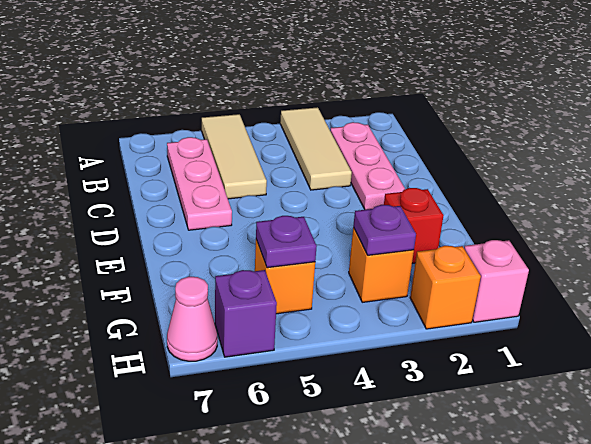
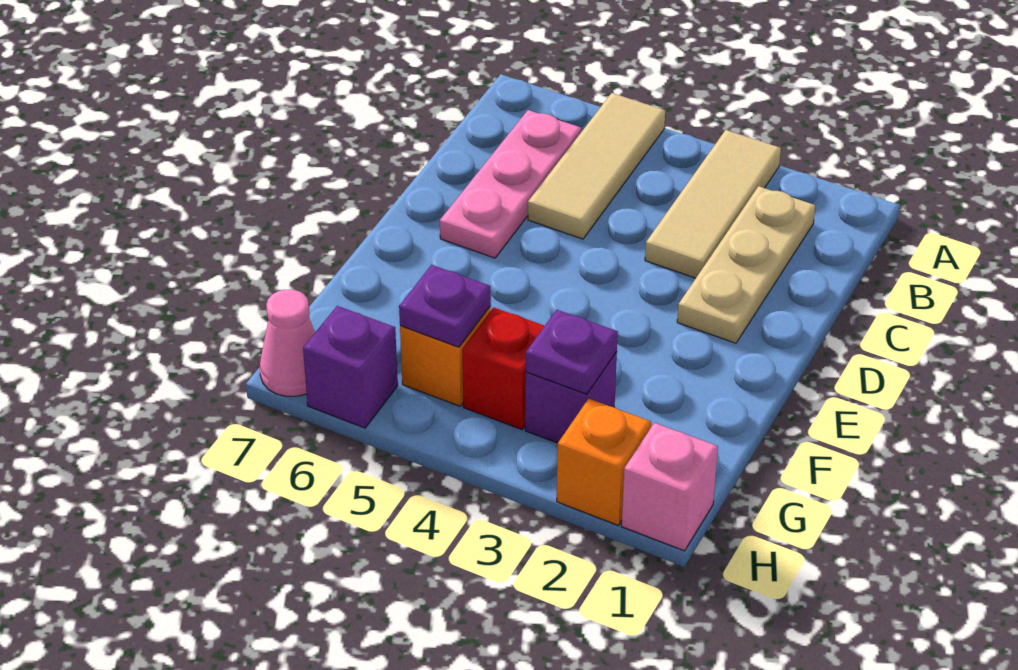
pink 1x3 plate [330,122,405,210] -> tan 1x3 plate [677,186,815,343]
red 1x1 brick [384,188,444,263] -> red 1x1 brick moved to [462,307,544,430]
orange 1x1 brick [349,227,414,302] -> purple 1x1 brick [525,352,617,443]

